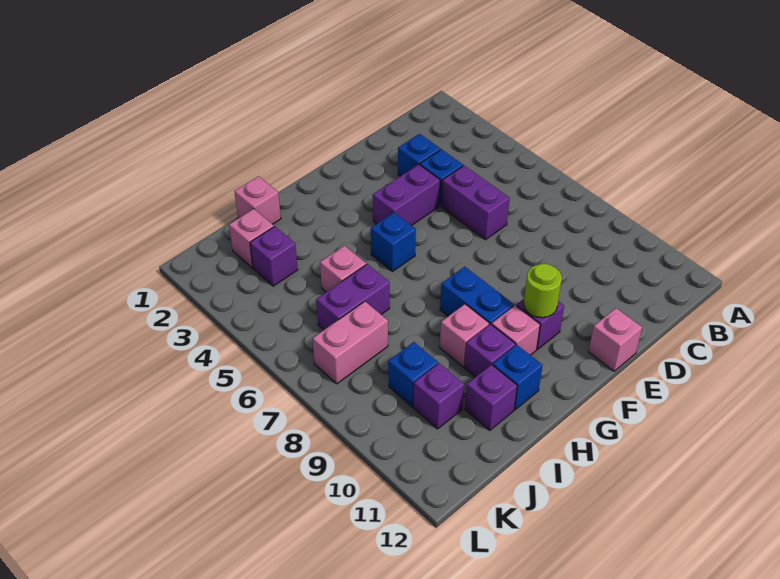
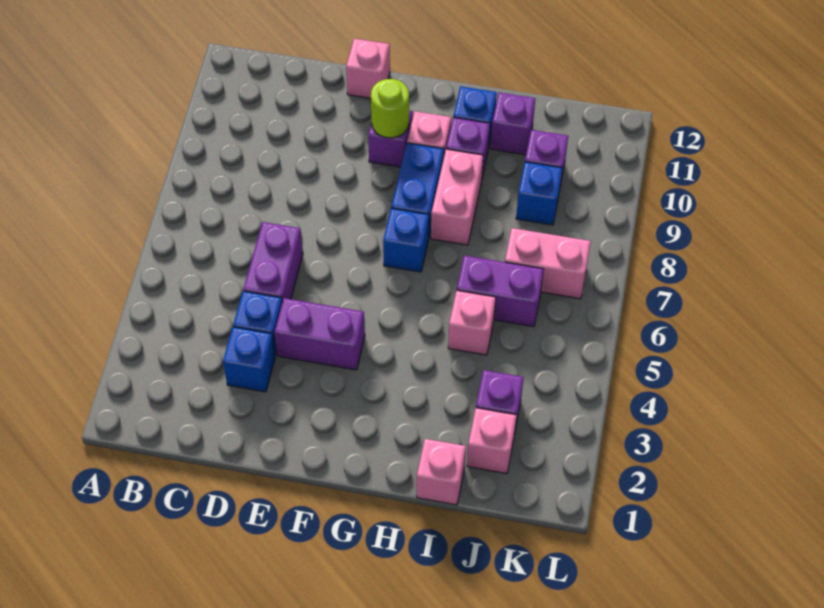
blue 1x1 brick [371,213,416,272] -> blue 1x1 brick moved to [383,208,429,272]
pink 1x1 brick [440,304,489,367] -> pink 1x2 brick [431,149,483,245]

